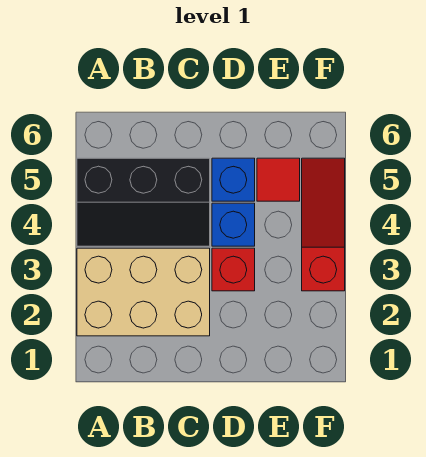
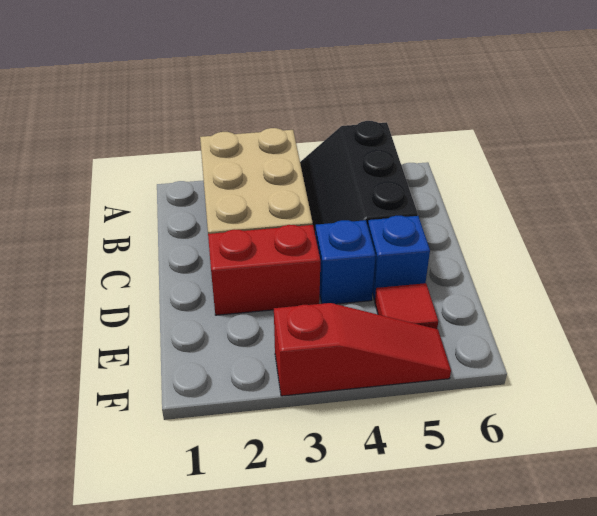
red 1x1 brick [212,248,255,291] -> red 1x2 brick [208,225,320,315]

